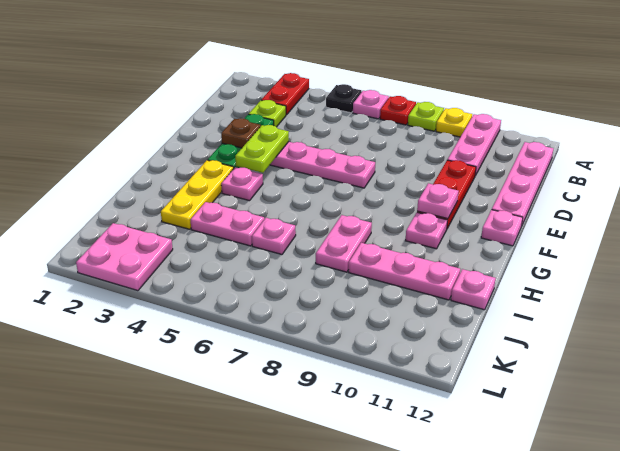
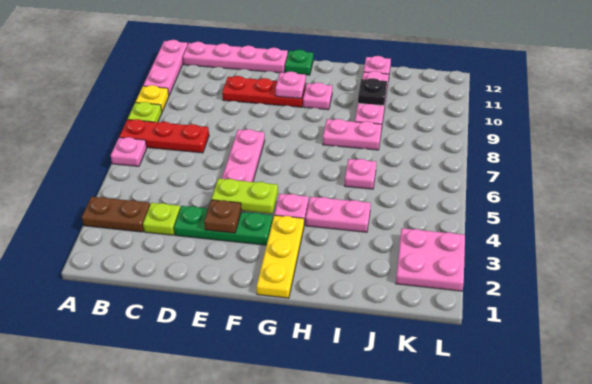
red 1x2 plate [262,73,309,115] -> brown 1x2 plate [82,197,150,232]
black 1x1 plate [326,84,362,113] -> black 1x1 plate moved to [358,78,387,106]
red 1x1 plate [380,96,416,125] -> red 1x3 plate [119,119,209,153]
pink 1x3 plate [448,114,501,176] -> pink 1x3 plate turned to [143,40,188,95]
pink 1x1 plate [481,210,523,246] -> green 1x1 plate [285,50,313,75]
yellow 1x3 plate [161,160,234,229] -> yellow 1x3 plate turned to [257,215,304,298]
pink 1x2 plate [191,202,264,246] -> pink 1x2 plate turned to [306,197,371,232]

